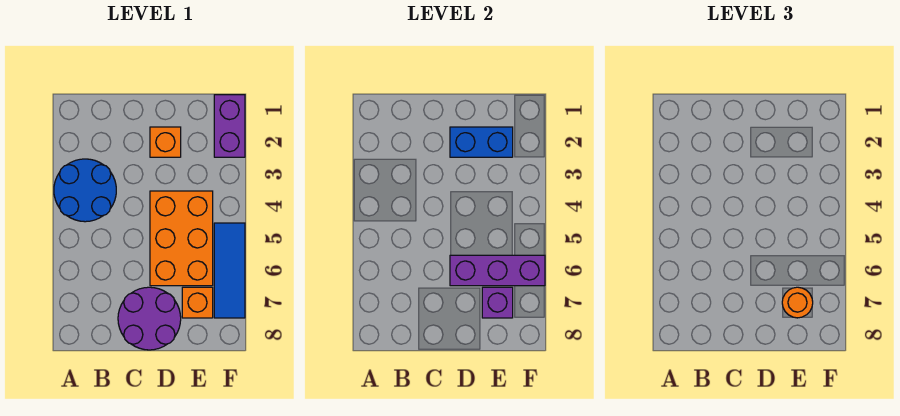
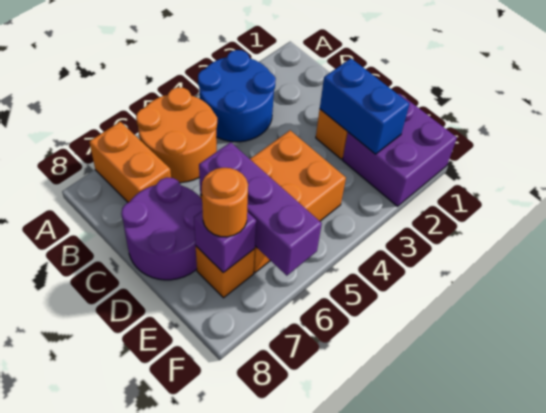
none -> orange 2x2 round brick [136,87,217,183]
none -> orange 1x2 brick [89,122,171,203]
purple 1x2 brick [214,95,245,157] -> purple 2x2 brick [343,94,457,206]
blue 1x3 tile [214,223,245,318] -> none

